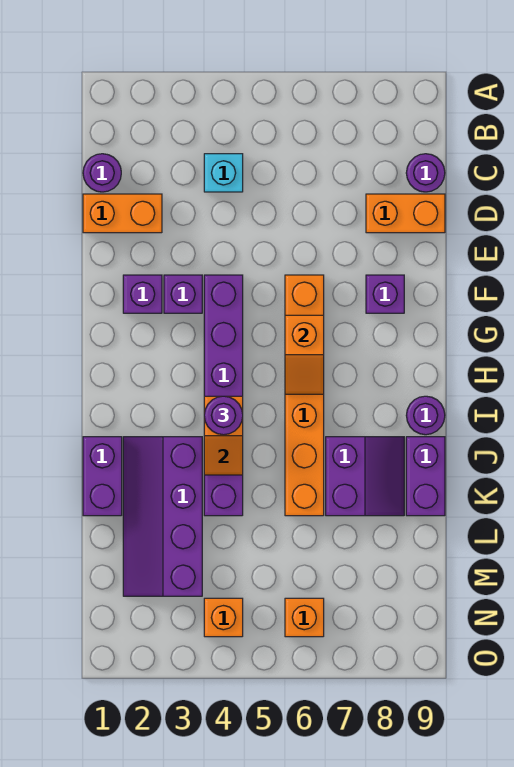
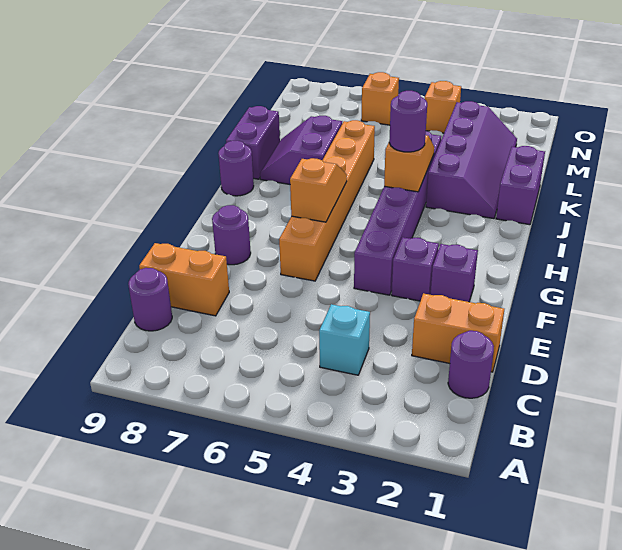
purple 1x1 brick [366,275,404,313] -> purple 1x1 round brick [212,205,251,265]

